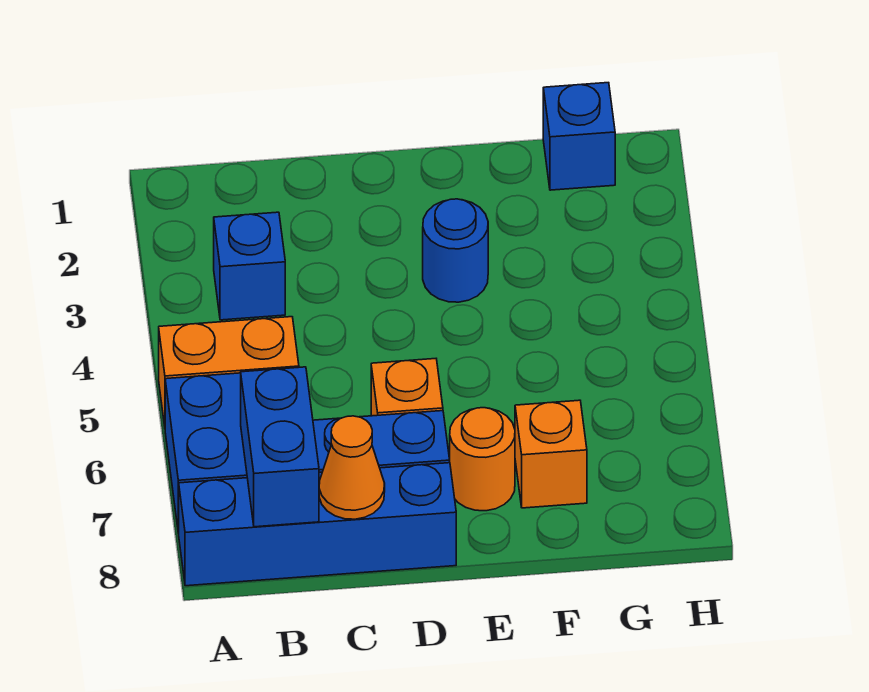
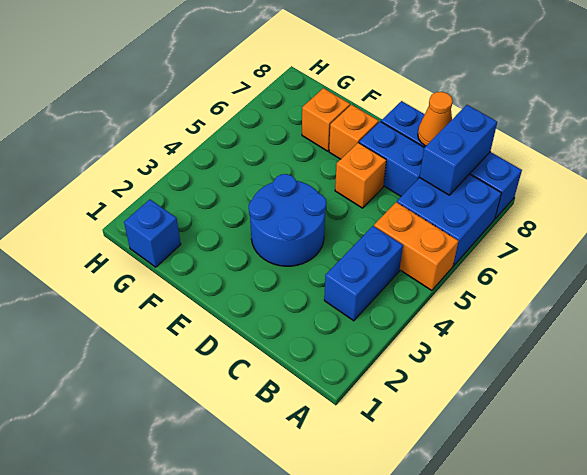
blue 1x1 brick [214,212,285,320] -> blue 1x2 brick [324,226,403,321]
blue 1x1 round brick [423,199,488,302] -> blue 2x2 round brick [249,174,326,266]
orange 1x1 round brick [450,408,515,511] -> orange 1x1 brick [329,105,379,159]

